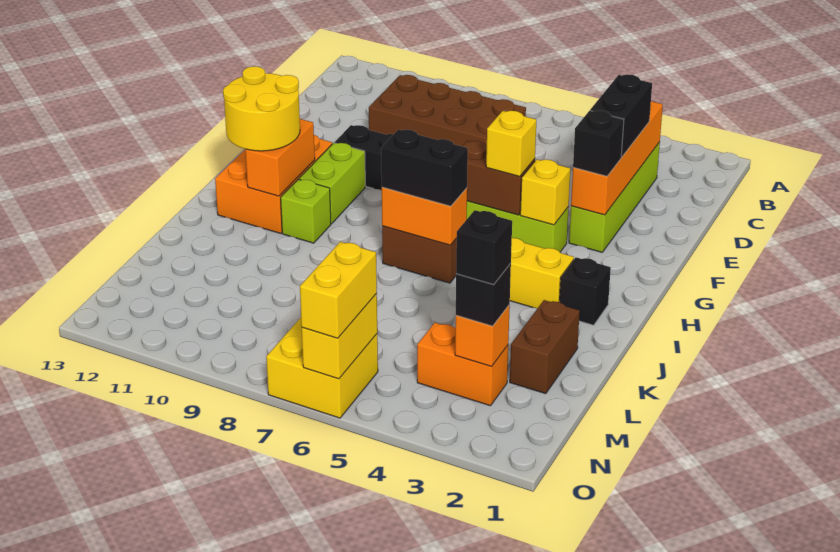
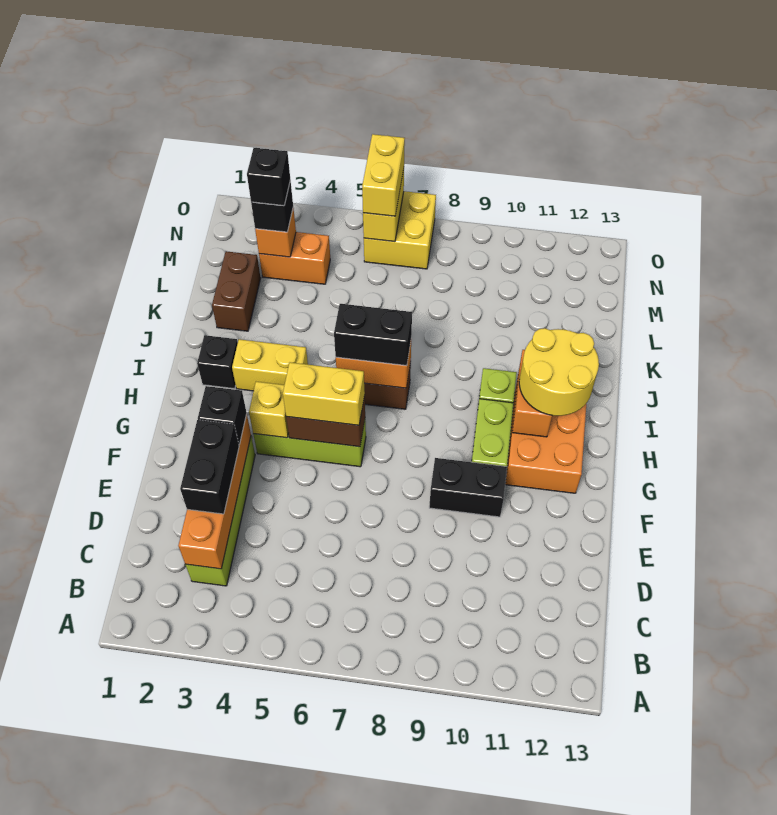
brown 2x4 brick [369,75,526,146] -> none
yellow 1x1 brick [486,111,536,176] -> yellow 1x2 brick [283,362,365,425]

